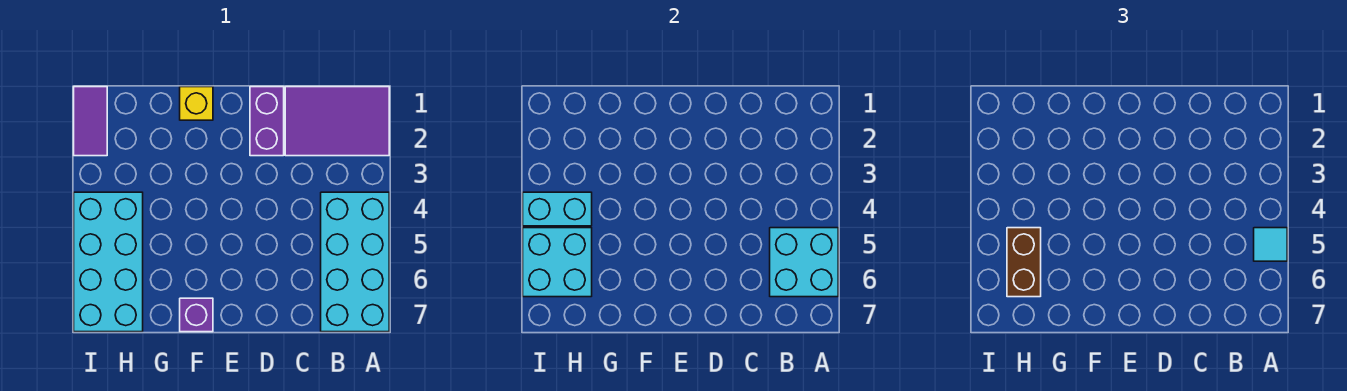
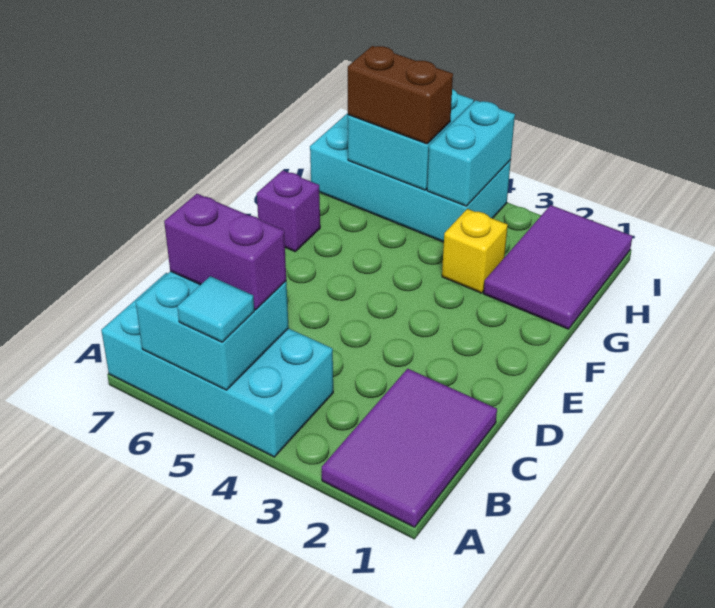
purple 1x2 brick [250,87,284,156] -> purple 1x2 brick moved to [164,194,286,310]
yellow 1x1 brick [180,87,213,120] -> yellow 1x1 brick moved to [442,209,508,293]
purple 1x2 tile [74,87,107,156] -> purple 2x3 tile [484,205,633,329]

